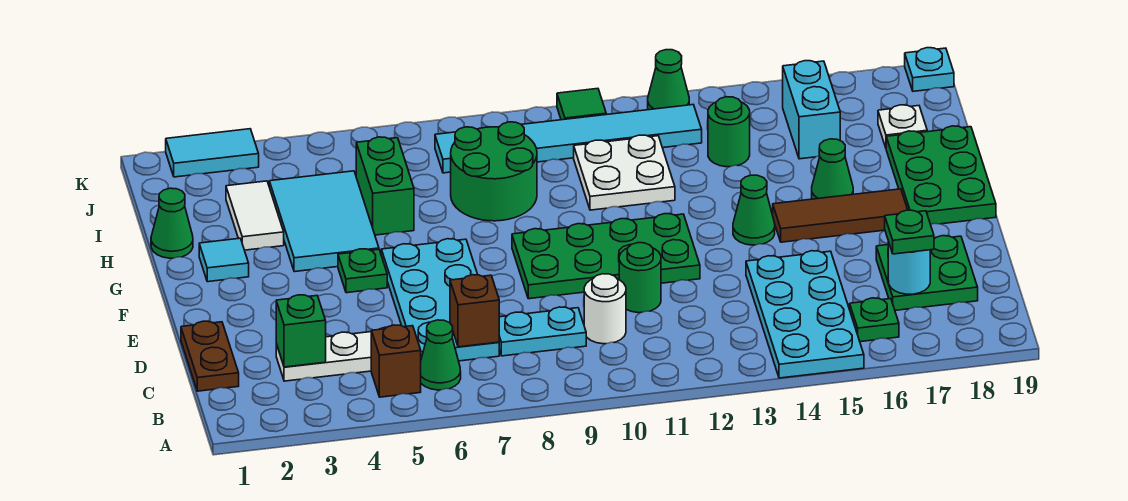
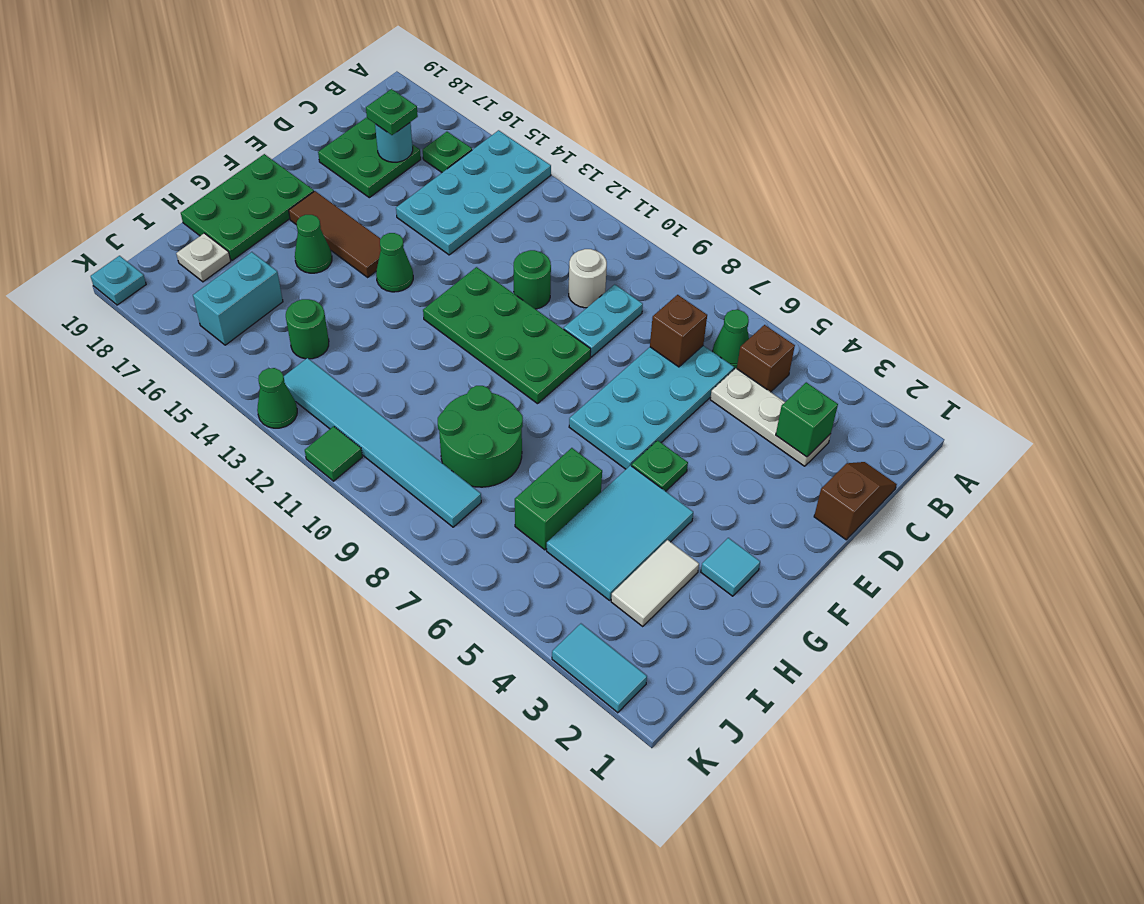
brown 1x2 plate [181,321,239,391] -> brown 1x2 slope [814,462,897,540]
cyan 1x2 plate [499,307,586,356] -> cyan 1x2 plate turned to [564,284,643,357]
green 1x1 cone [151,188,193,258] -> none
white 2x2 plate [574,135,675,210] -> none

